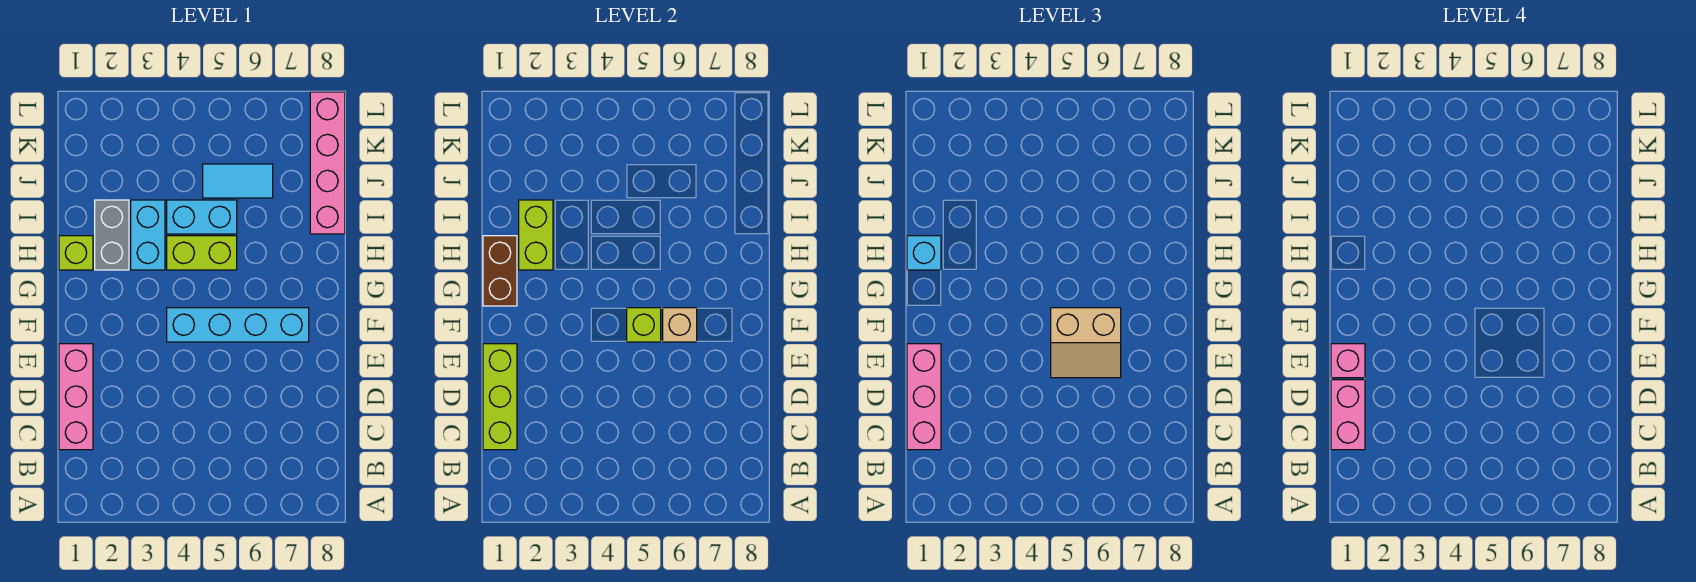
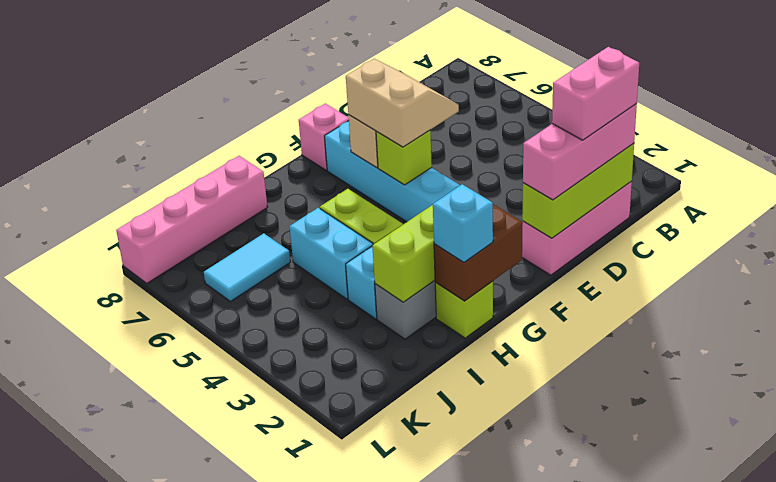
pink 1x1 brick [1331,344,1365,378] -> pink 1x1 brick moved to [299,104,349,170]
cyan 1x2 tile [203,164,273,198] -> cyan 1x2 tile turned to [204,233,290,302]

